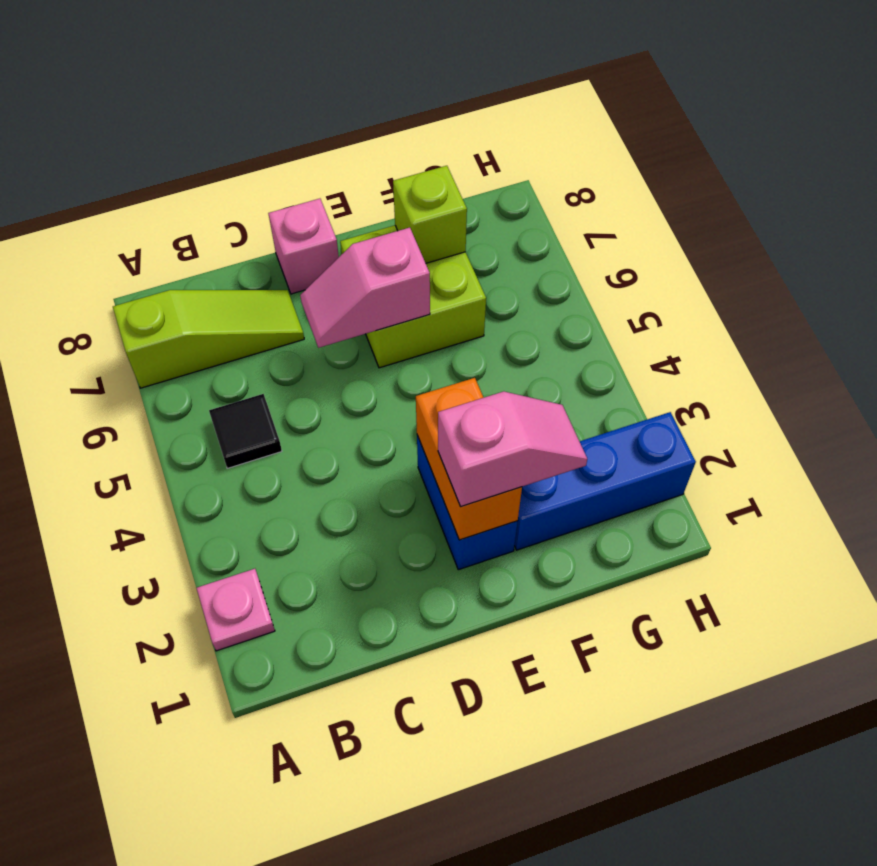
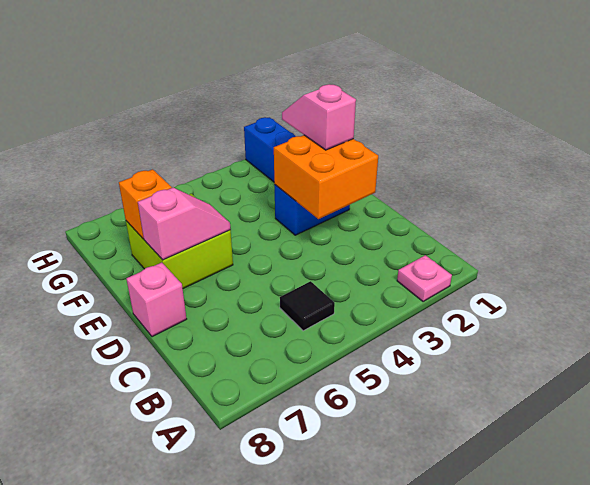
lime 1x3 slope [113,290,304,388] -> none
pink 1x2 slope [300,228,430,348] -> pink 1x2 slope turned to [138,188,231,260]
orange 1x2 brick [416,378,522,540] -> orange 2x2 brick [274,135,378,219]
lime 1x1 brick [393,166,467,263] -> orange 1x1 brick [119,169,172,239]

